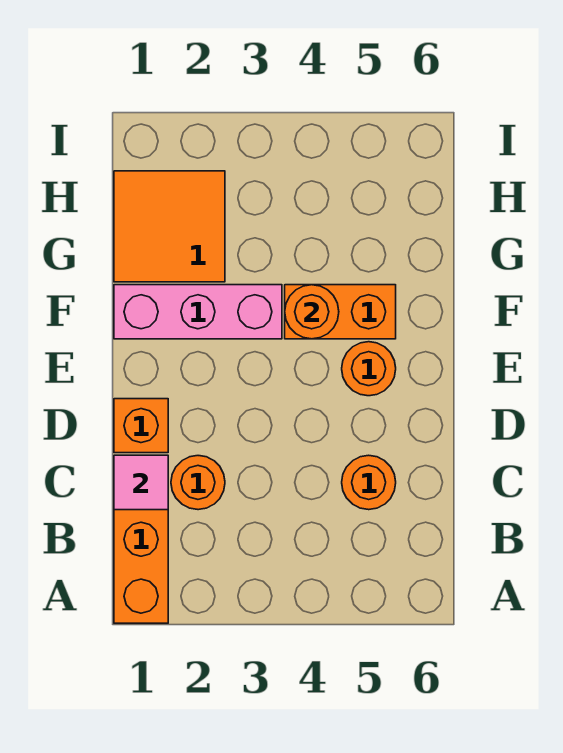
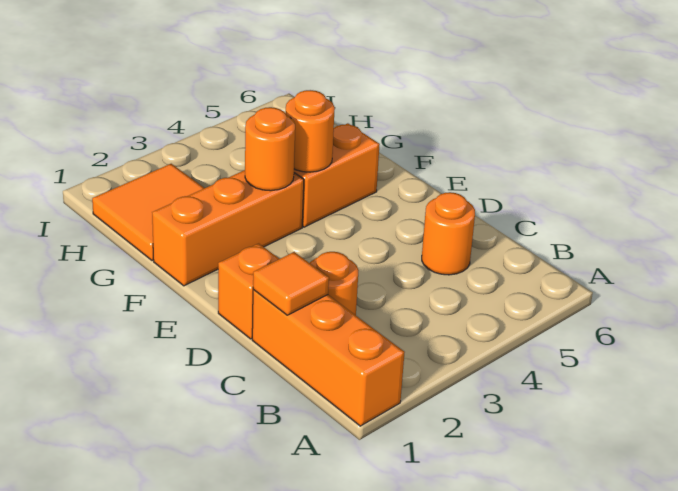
pink 1x1 tile [114,455,168,510] -> orange 1x1 tile [253,252,329,315]
orange 1x1 round brick [342,342,396,396] -> orange 1x1 round brick moved to [245,107,295,191]
pink 1x3 brick [114,285,282,339] -> orange 1x3 brick [152,170,304,286]

